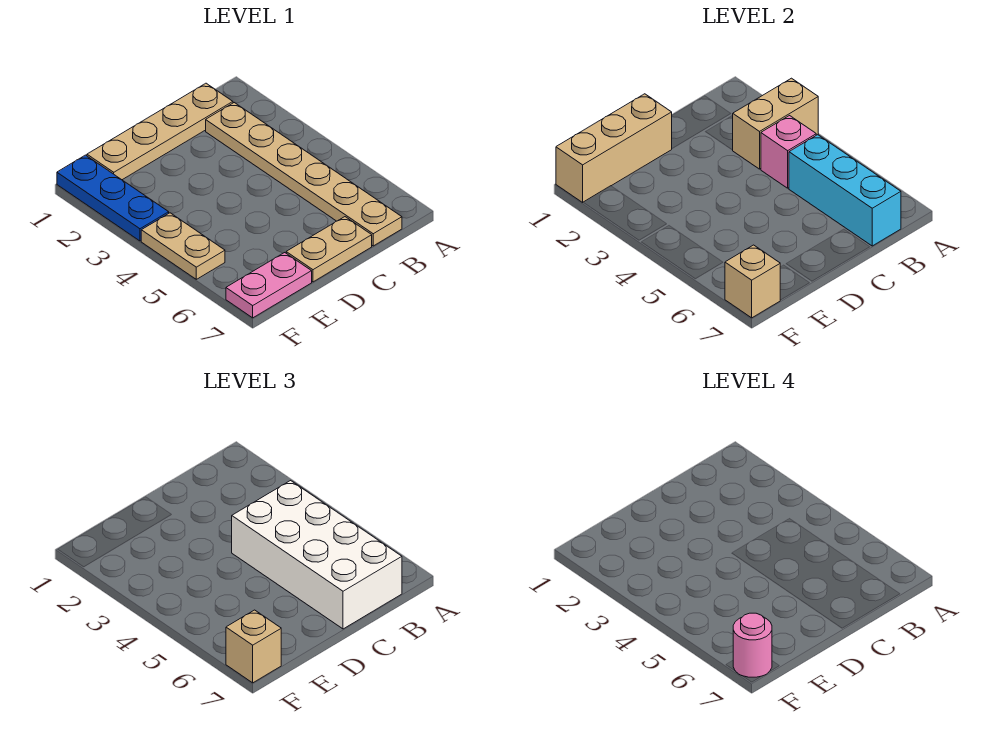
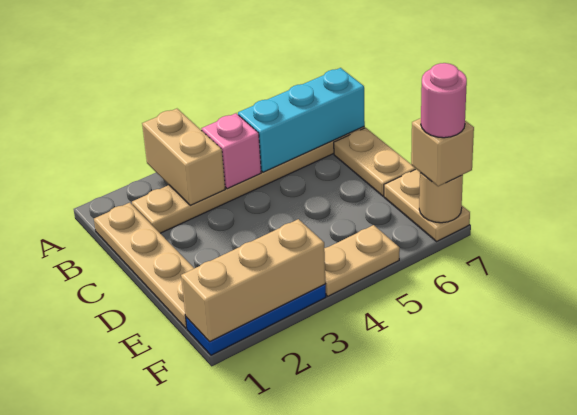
white 2x4 brick [232,481,402,629] -> none
tan 1x3 brick [556,94,672,202] -> tan 1x3 brick turned to [181,219,326,341]
pink 1x2 plate [226,253,312,318] -> tan 1x2 plate [384,169,470,241]
tan 1x1 brick [725,245,780,318] -> tan 1x1 round brick [419,172,463,223]

